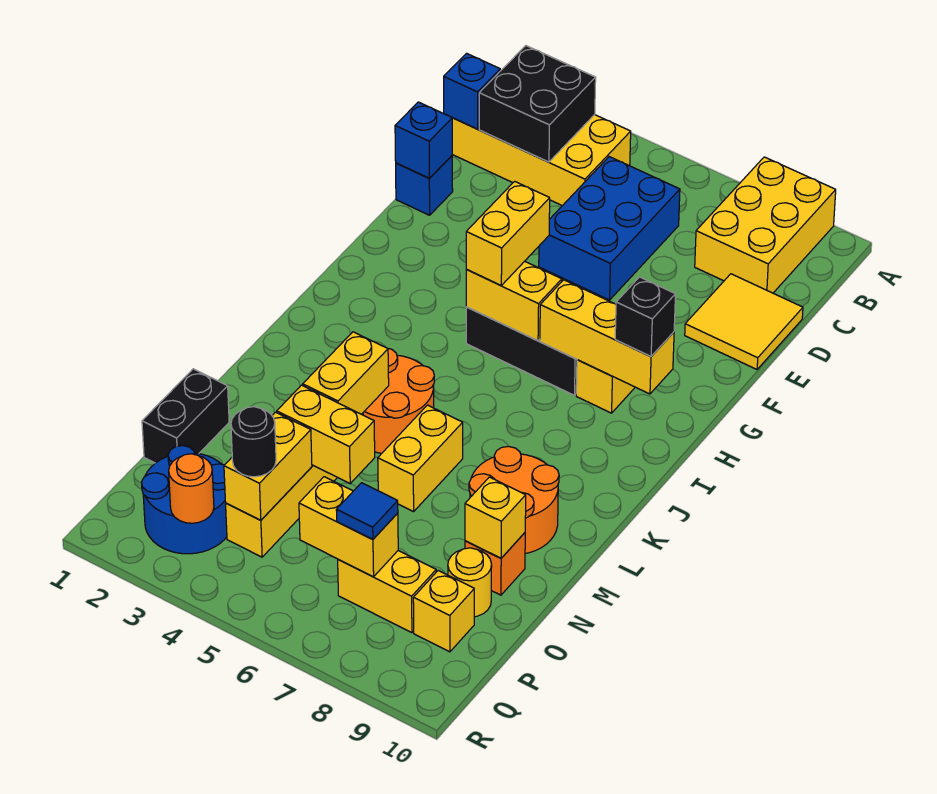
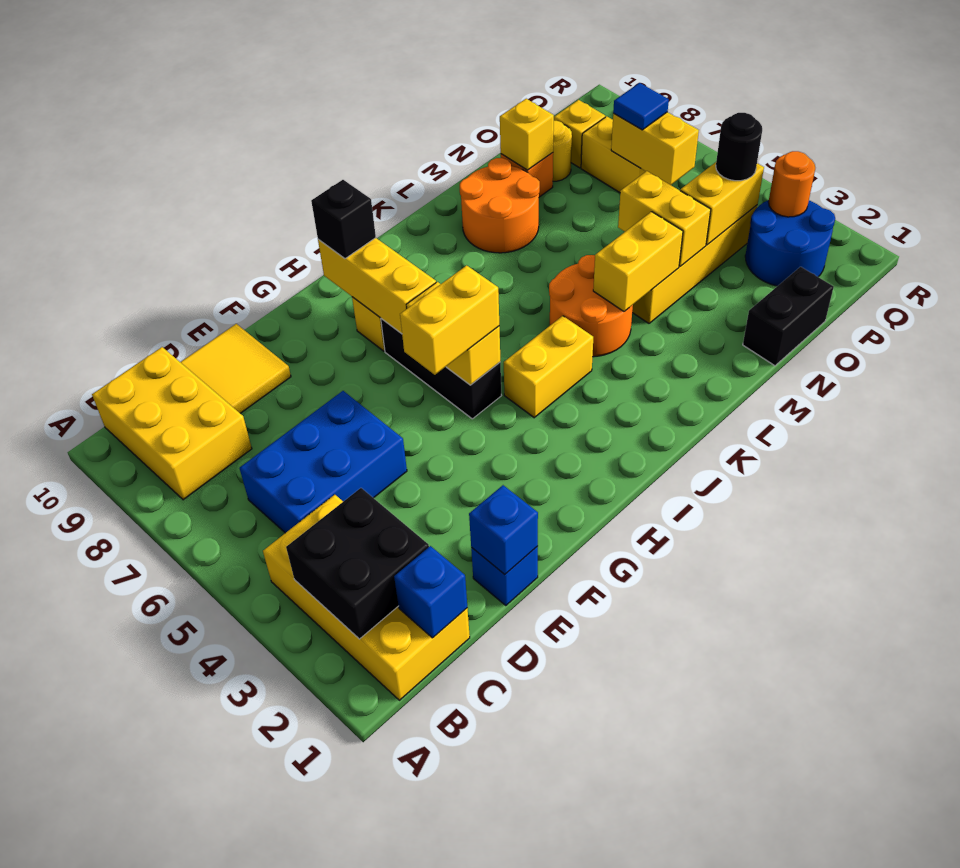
yellow 2x3 brick [695,157,836,293] -> yellow 2x3 brick turned to [92,347,252,500]
yellow 1x2 brick [378,405,463,512] -> yellow 1x2 brick moved to [504,316,593,418]

